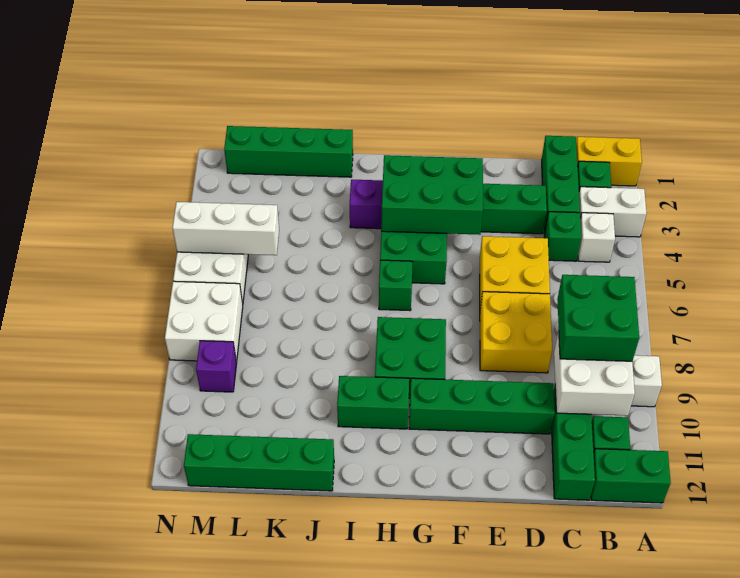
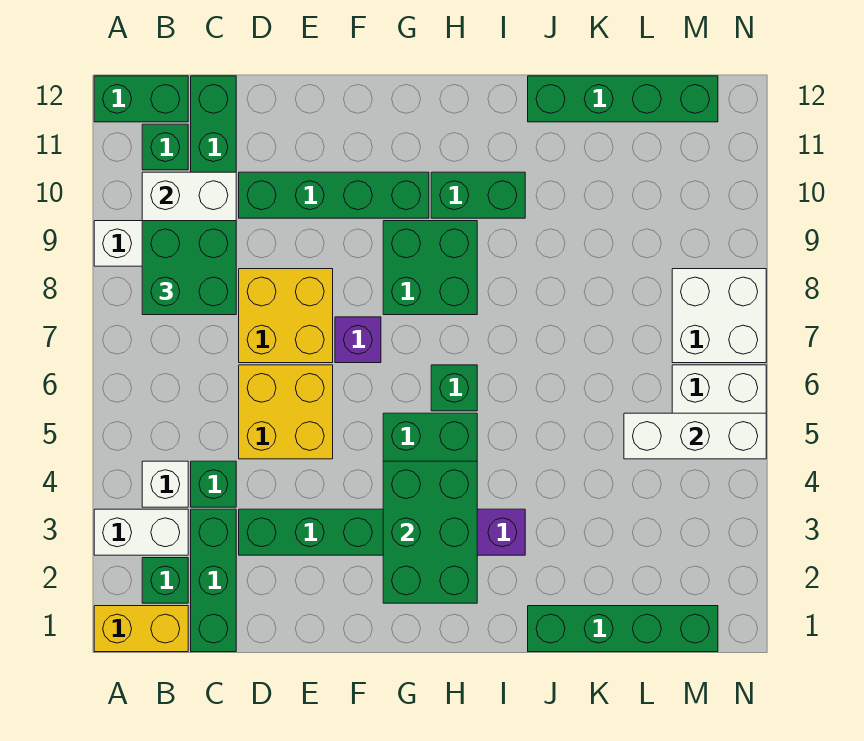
green 2x3 brick [381,155,483,235] -> green 2x3 brick turned to [383,461,477,603]
purple 1x1 brick [196,341,237,392] -> purple 1x1 brick moved to [335,317,381,363]

